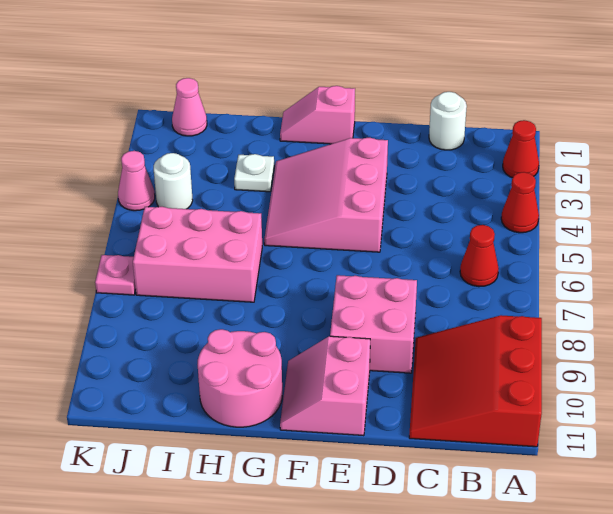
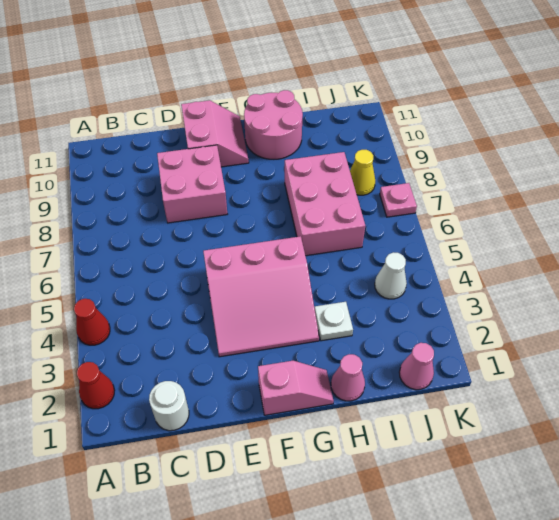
red 3x3 slope [409,315,542,447] -> none
red 1x1 cone [460,225,499,287] -> none
pink 3x3 slope [264,138,388,252] -> pink 3x3 slope turned to [203,236,319,357]
pink 2x3 brick [133,207,262,302] -> pink 2x3 brick turned to [285,152,365,256]
white 1x1 round brick [154,153,193,209] -> white 1x1 cone [375,252,407,299]
none -> yellow 1x1 cone [350,150,375,195]
pink 1x1 cone [118,151,155,211] -> pink 1x1 cone moved to [331,354,365,401]

